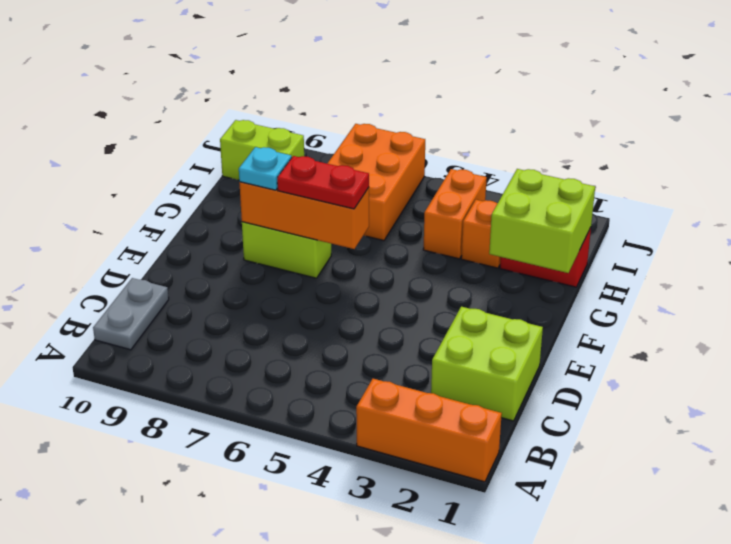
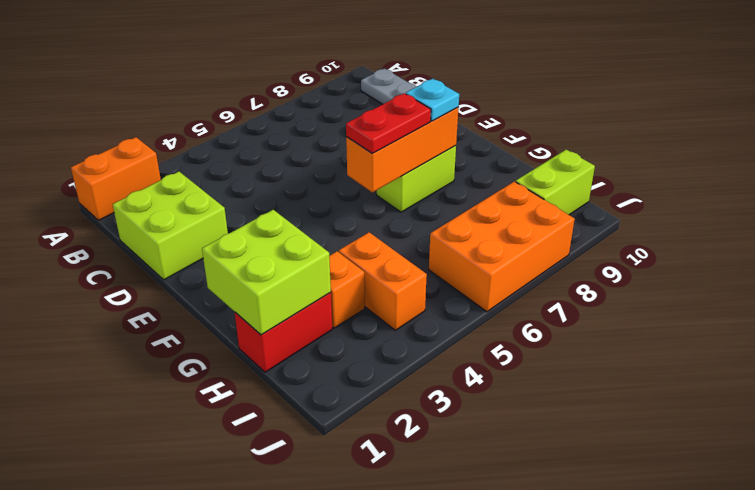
orange 1x3 brick [356,379,502,482] -> orange 1x2 brick [71,137,161,220]
orange 2x3 brick [327,124,425,241] -> orange 2x3 brick turned to [429,181,575,312]

